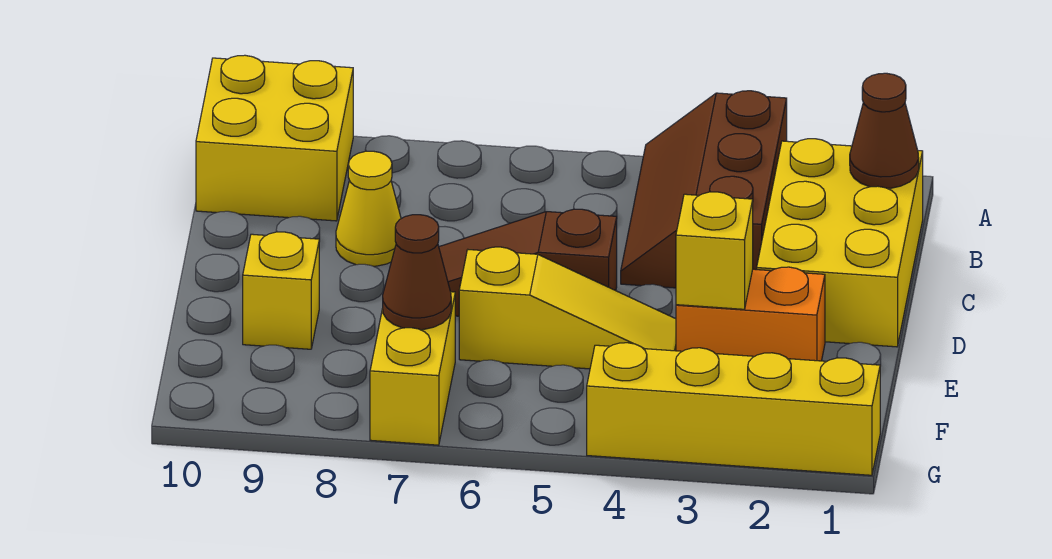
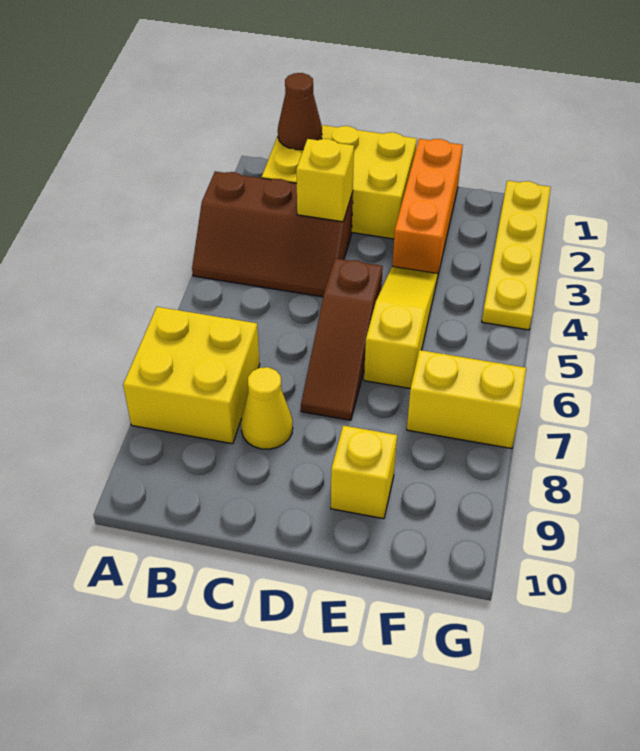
yellow 2x2 brick [196,55,353,221] -> yellow 2x2 brick moved to [123,307,260,444]
orange 1x2 brick [676,267,825,361] -> orange 1x3 brick [392,139,463,278]
yellow 1x1 brick [676,192,753,309] -> yellow 1x1 brick moved to [296,139,354,222]
brown 1x1 cone [383,215,451,330] -> none
yellow 1x4 brick [587,343,880,475] -> yellow 1x4 plate [482,181,551,330]

